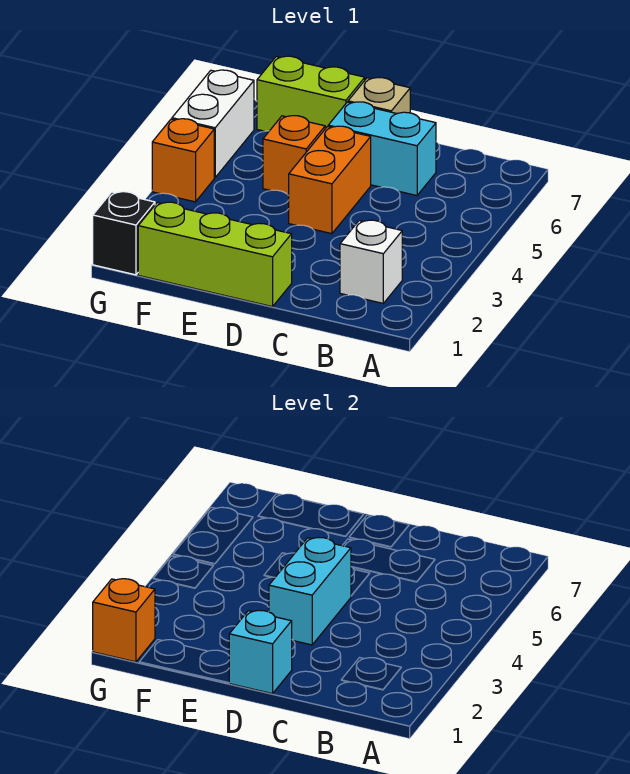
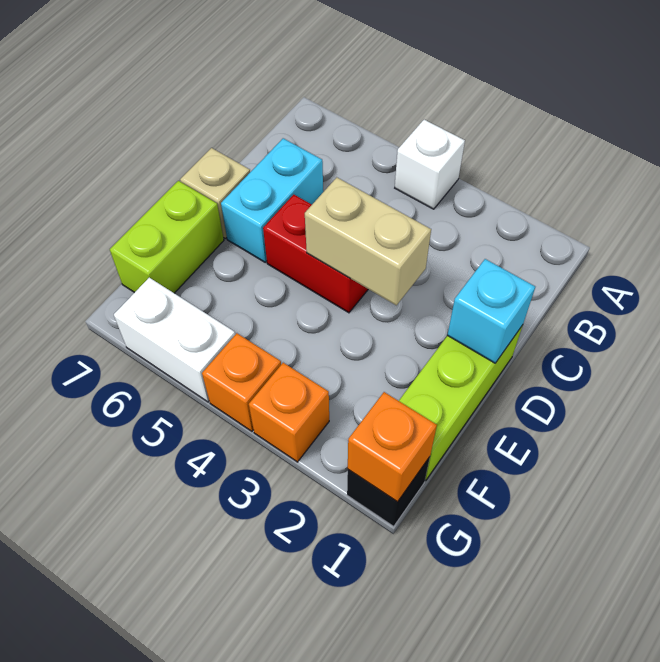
white 1x1 brick [340,220,402,303] -> white 1x1 brick moved to [395,120,465,209]
cyan 1x2 brick [269,538,351,645] -> tan 1x2 brick [305,178,431,305]
orange 1x2 brick [289,126,371,234] -> red 1x2 brick [263,195,368,313]
orange 1x1 brick [263,116,325,195] -> orange 1x1 brick moved to [249,363,329,462]

